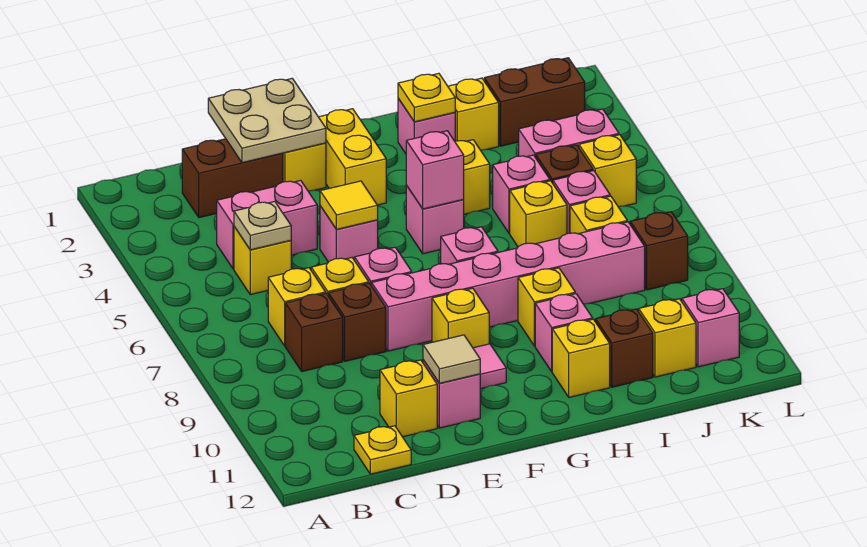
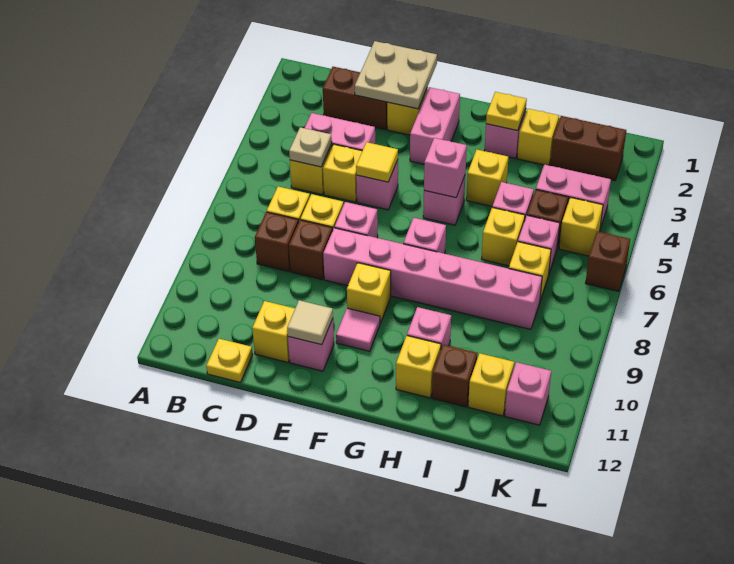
yellow 1x2 brick [319,109,386,205] -> pink 1x2 brick [410,87,460,164]
yellow 1x1 brick [518,268,575,346] -> yellow 1x1 brick moved to [323,144,362,202]
brown 1x1 brick [630,212,688,290] -> brown 1x1 brick moved to [586,231,630,291]

